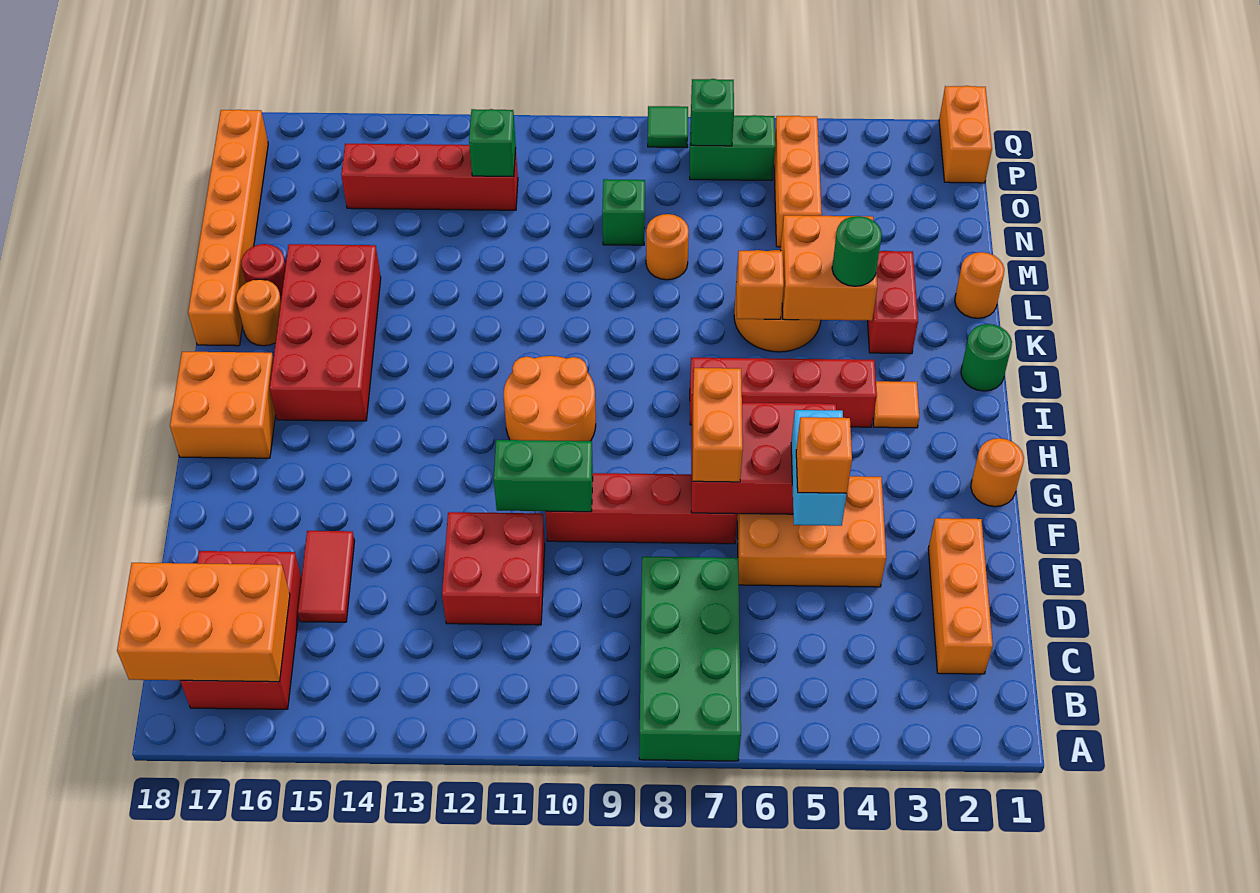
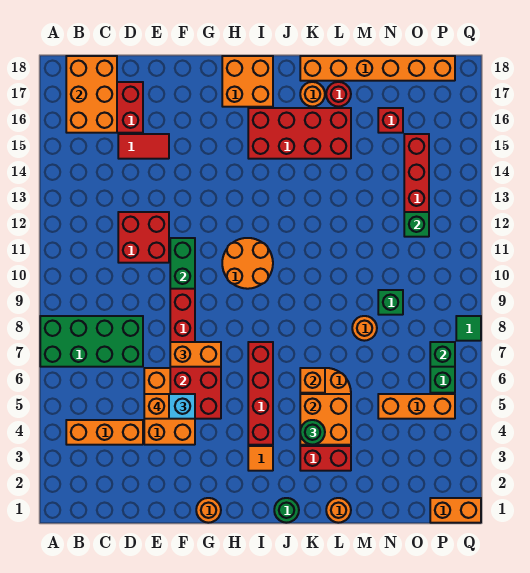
orange 1x3 brick [928,518,993,674] -> orange 1x3 brick moved to [66,420,143,445]
none -> red 1x1 brick [378,108,403,133]

